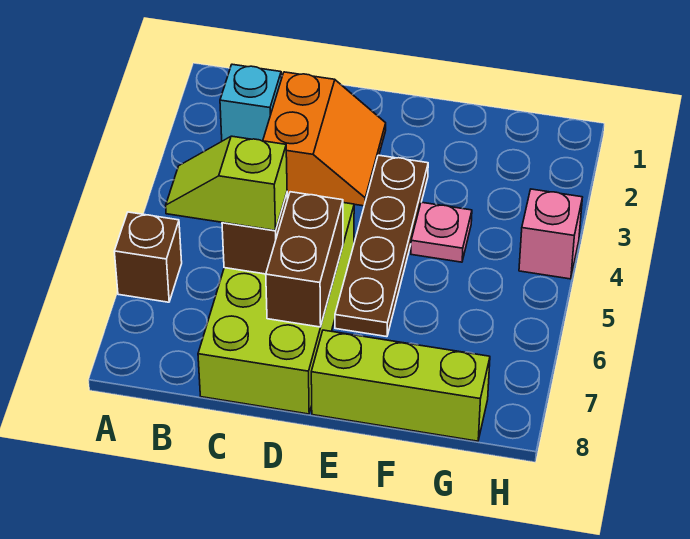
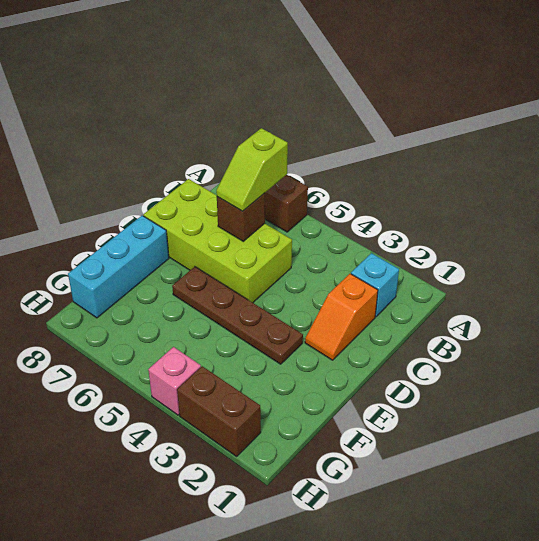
lime 1x2 slope [166,136,287,231] -> lime 1x2 slope turned to [216,128,288,211]
orange 2x2 slope [263,72,386,206] -> orange 1x2 slope [305,274,378,360]
brown 1x2 brick [266,192,343,327] -> brown 1x2 brick moved to [177,366,261,456]
lime 1x3 brick [311,330,490,441] -> cyan 1x3 brick [68,216,169,318]
pink 1x1 plate [411,202,472,262] -> none

